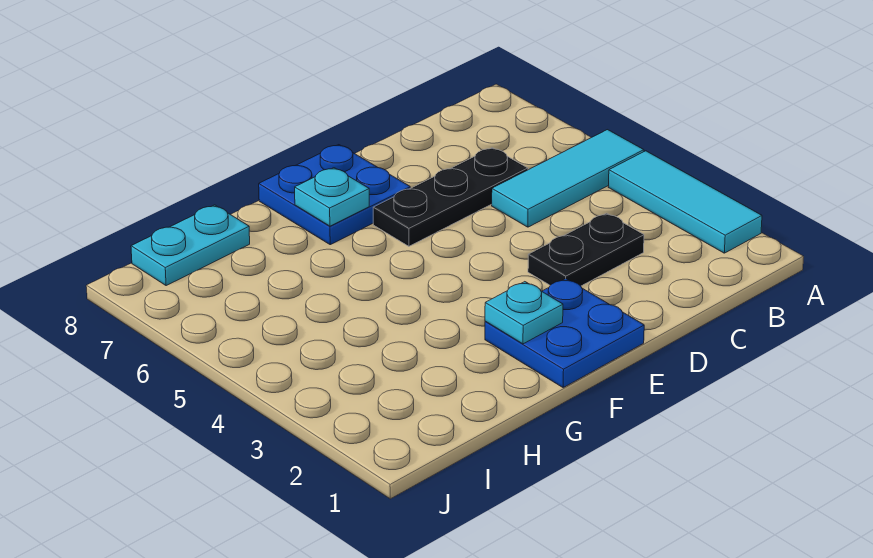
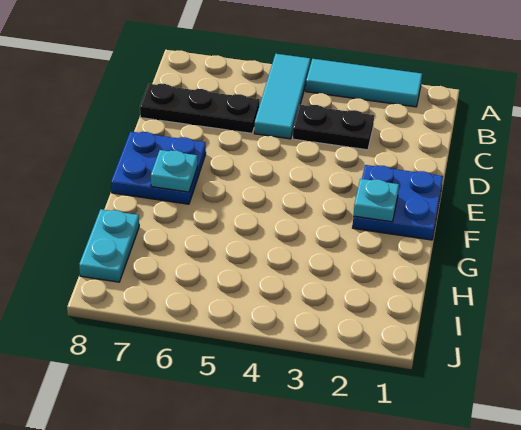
black 1x2 plate [528,213,644,286] -> black 1x2 plate turned to [293,105,374,150]
black 1x3 plate [373,148,528,246] -> black 1x3 plate turned to [140,84,260,133]

